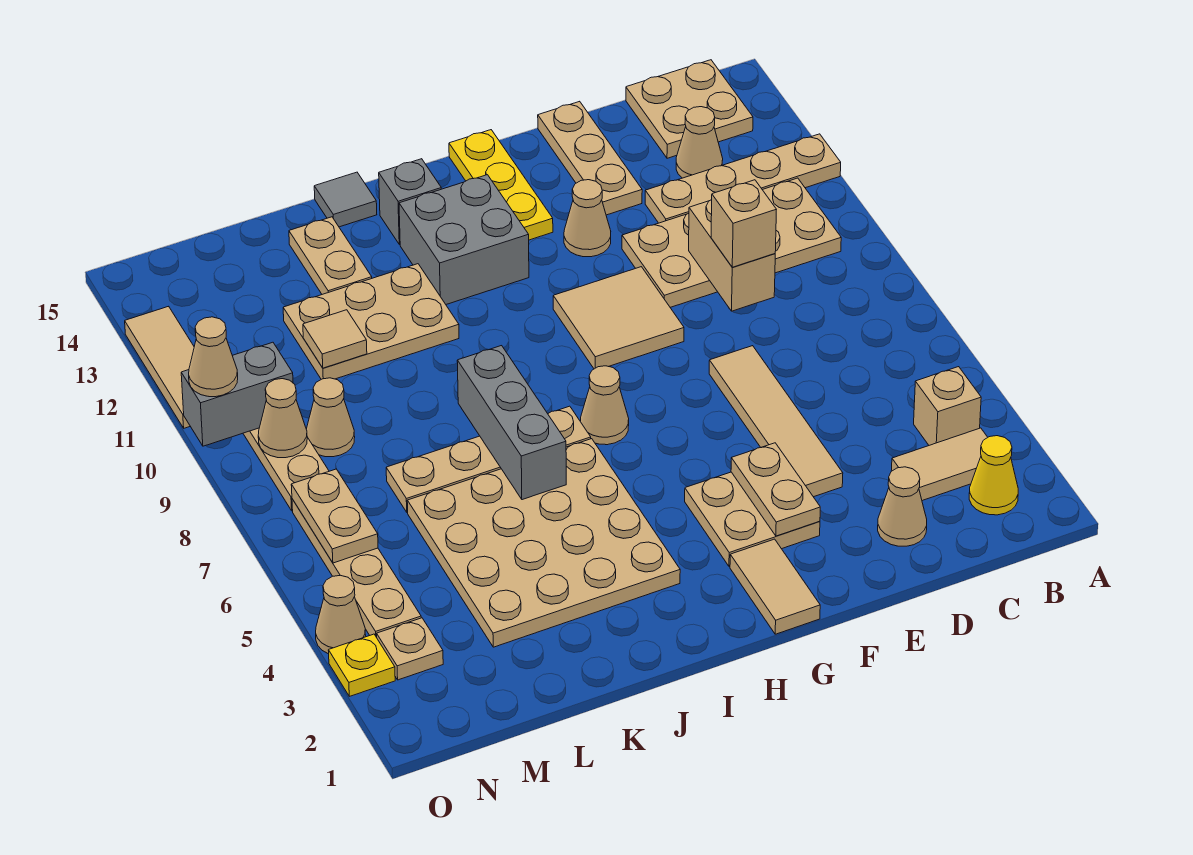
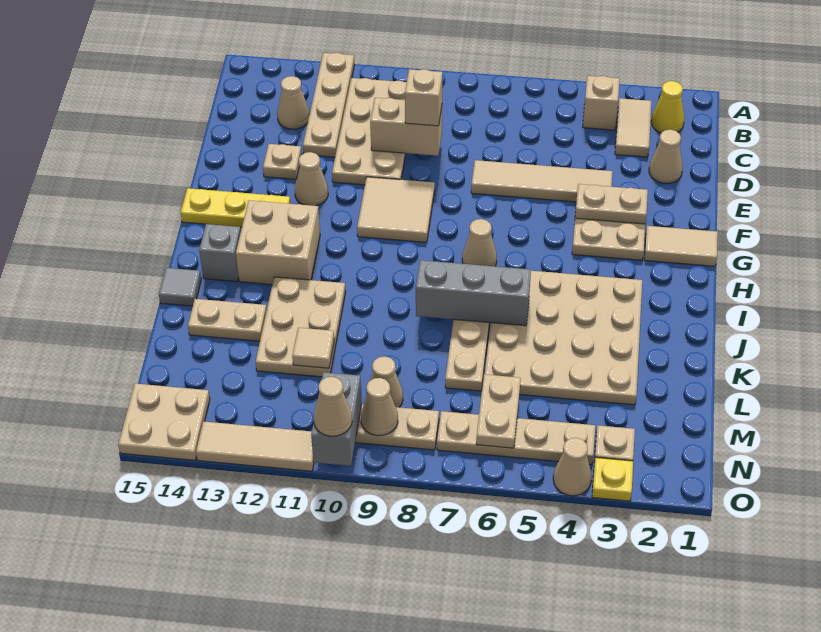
tan 2x2 plate [626,60,753,158] -> tan 2x2 plate moved to [118,384,210,460]
tan 1x3 plate [538,101,642,215] -> tan 1x1 plate [263,144,302,179]
grey 2x2 brick [399,175,529,304] -> tan 2x2 brick [236,200,320,285]
tan 1x2 plate [291,469,378,563] -> tan 1x2 plate turned to [476,374,521,448]

